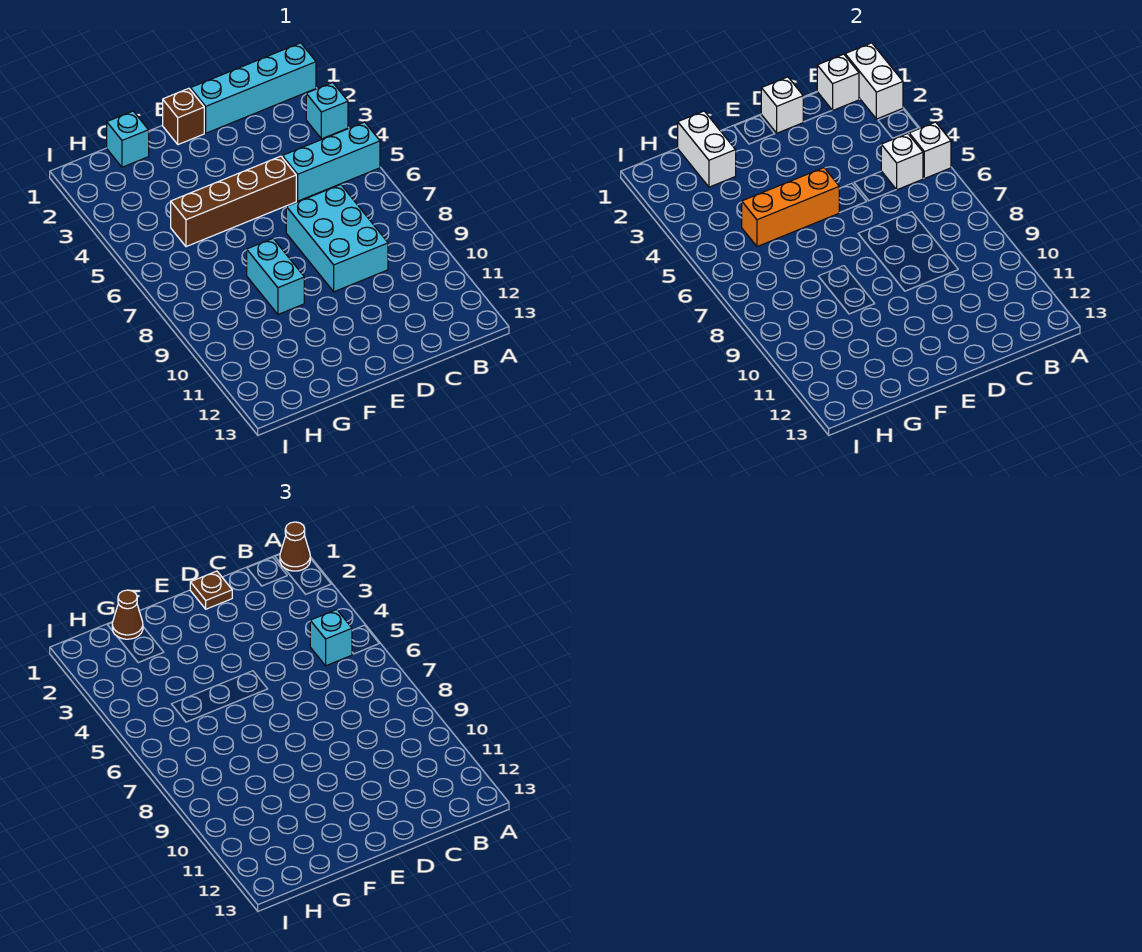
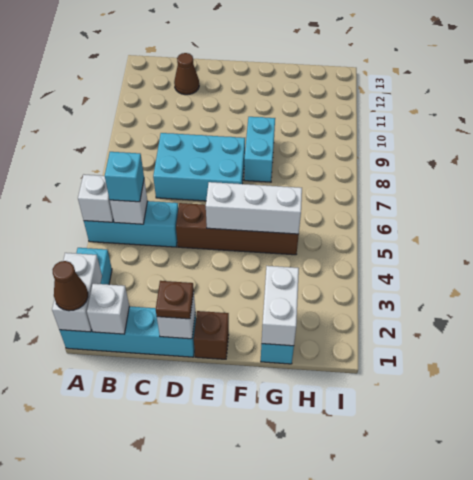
cyan 2x3 brick [286,185,388,292] -> cyan 2x3 brick turned to [153,133,245,201]
orange 1x3 brick [742,168,839,247] -> white 1x3 brick [206,182,302,234]
brown 1x1 cone [112,590,143,639] -> brown 1x1 cone moved to [174,53,199,95]

